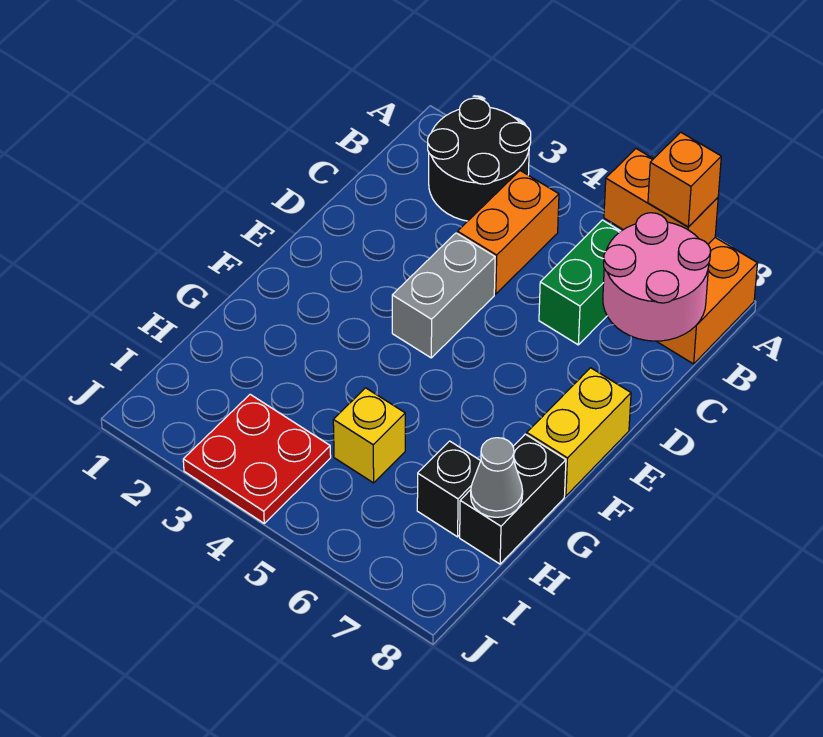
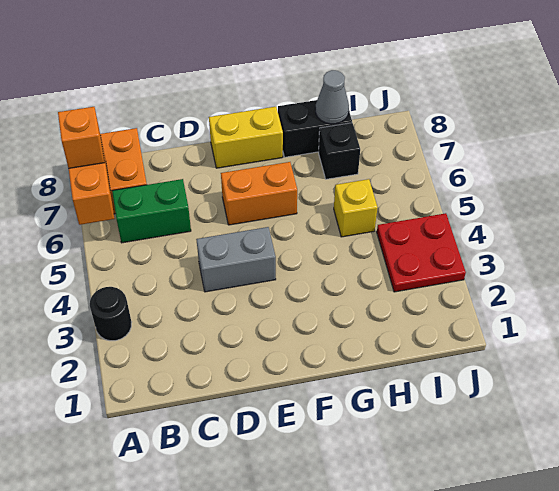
black 2x2 round brick [428,98,531,221] -> black 1x1 round brick [90,287,132,341]
orange 1x2 brick [457,171,559,294] -> orange 1x2 brick moved to [221,162,297,225]
pink 2x2 round brick [603,213,710,341] -> none

